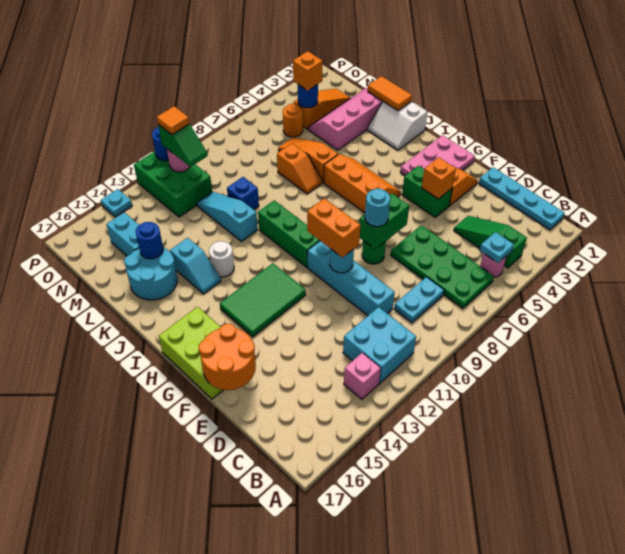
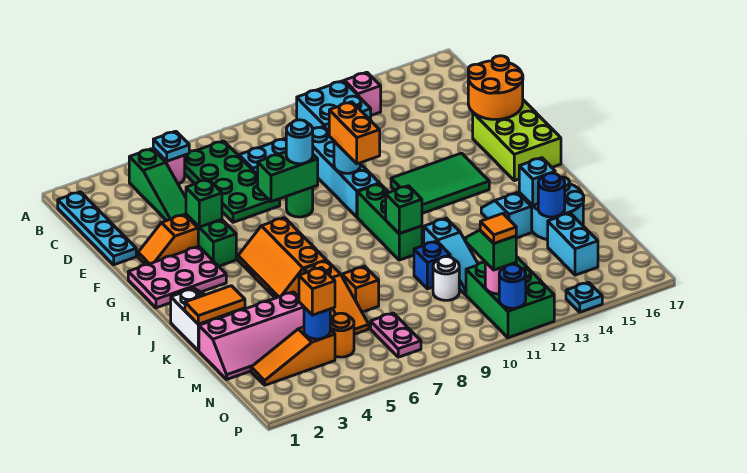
orange 1x1 brick [422,157,456,199] -> green 1x1 brick [186,179,222,227]
none -> green 1x1 brick [386,186,422,234]
white 1x1 round brick [209,241,234,277] -> white 1x1 round brick moved to [433,257,459,300]
orange 1x2 tile [368,76,412,111] -> orange 1x2 tile turned to [185,286,245,324]
none -> cyan 1x1 brick [519,158,555,205]
none -> pink 1x2 plate [371,313,421,357]

